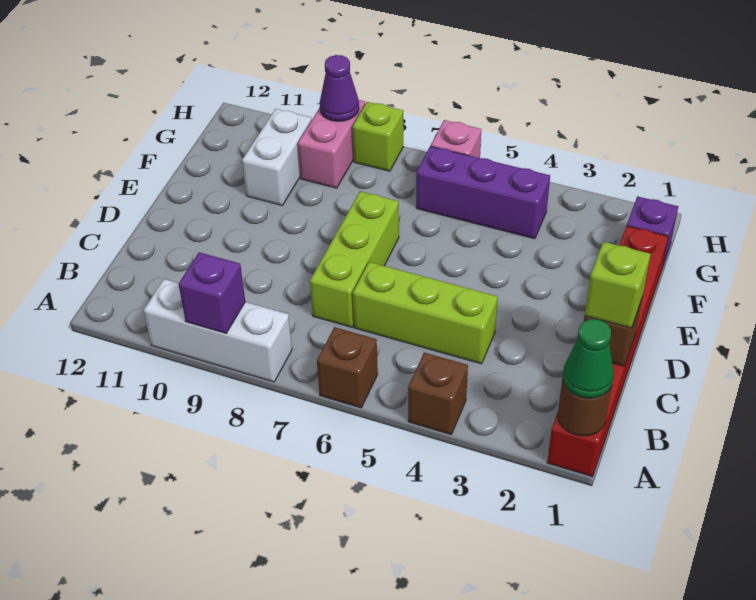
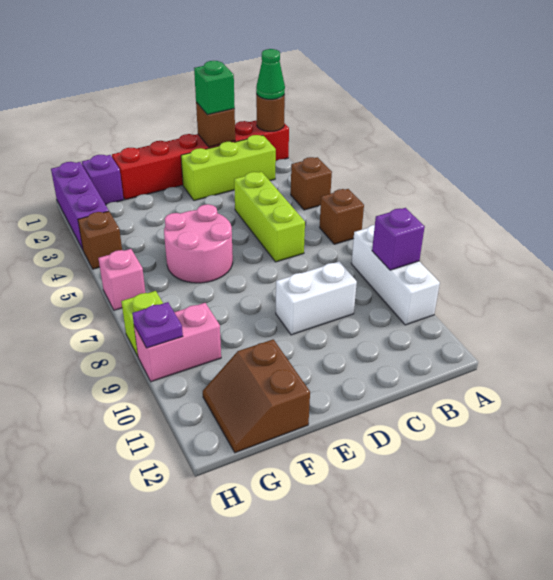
lime 1x1 brick [585,242,651,328] -> green 1x1 brick [194,61,235,115]
lime 1x3 brick [310,191,399,327] -> lime 1x3 brick moved to [181,135,276,201]
none -> pink 2x2 round brick [164,204,233,283]
white 1x2 brick [242,109,312,206] -> white 1x2 brick moved to [276,261,357,335]
none -> brown 2x2 slope [203,339,310,453]
purple 1x3 brick [416,146,550,239] -> purple 1x3 brick moved to [51,162,109,249]
none -> brown 1x1 brick [78,211,122,269]
purple 1x1 cone [320,55,359,121] -> purple 1x1 plate [132,302,183,348]

